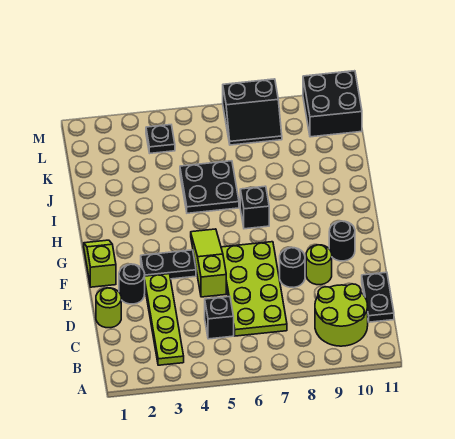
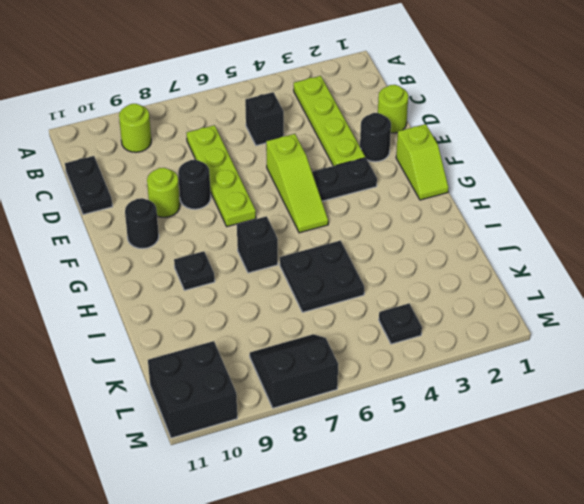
lime 2x2 round brick [315,284,368,346] -> lime 1x1 round brick [119,104,151,152]
lime 2x4 plate [221,242,287,336] -> lime 1x4 plate [186,125,256,227]
none -> black 1x1 plate [174,251,215,290]

